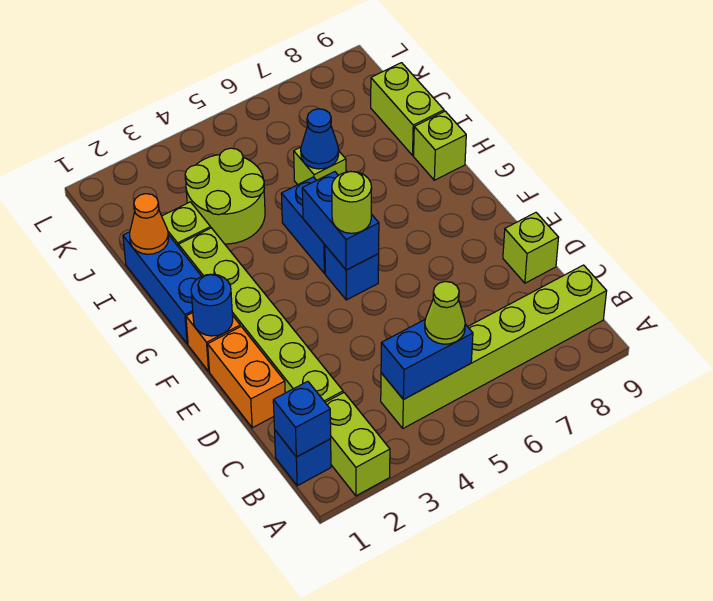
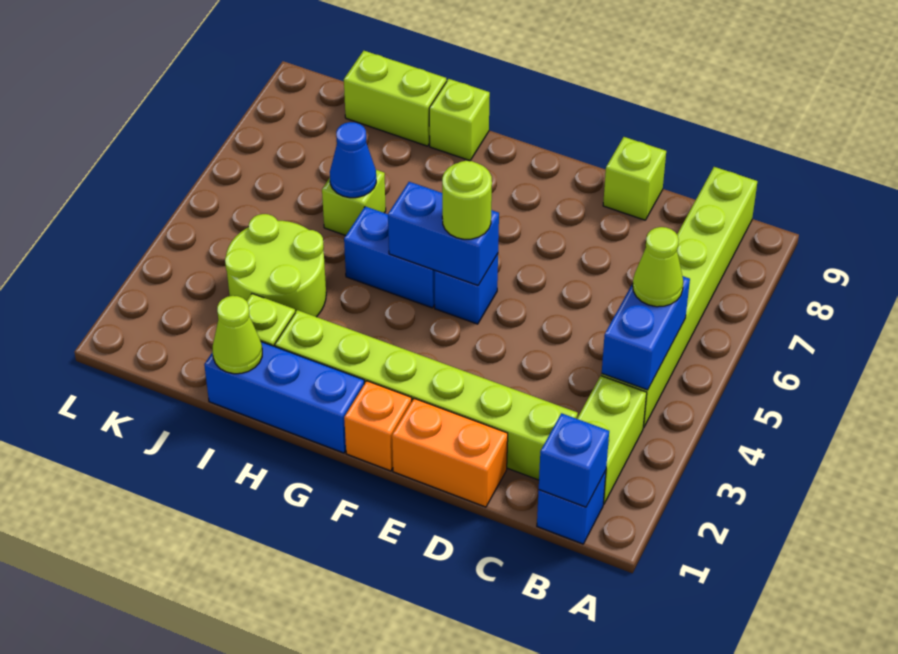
lime 1x2 brick [325,393,390,496] -> lime 1x2 brick turned to [577,376,647,504]
blue 1x1 round brick [191,274,233,336] -> none
orange 1x1 cone [130,194,169,254] -> lime 1x1 cone [213,296,262,374]

